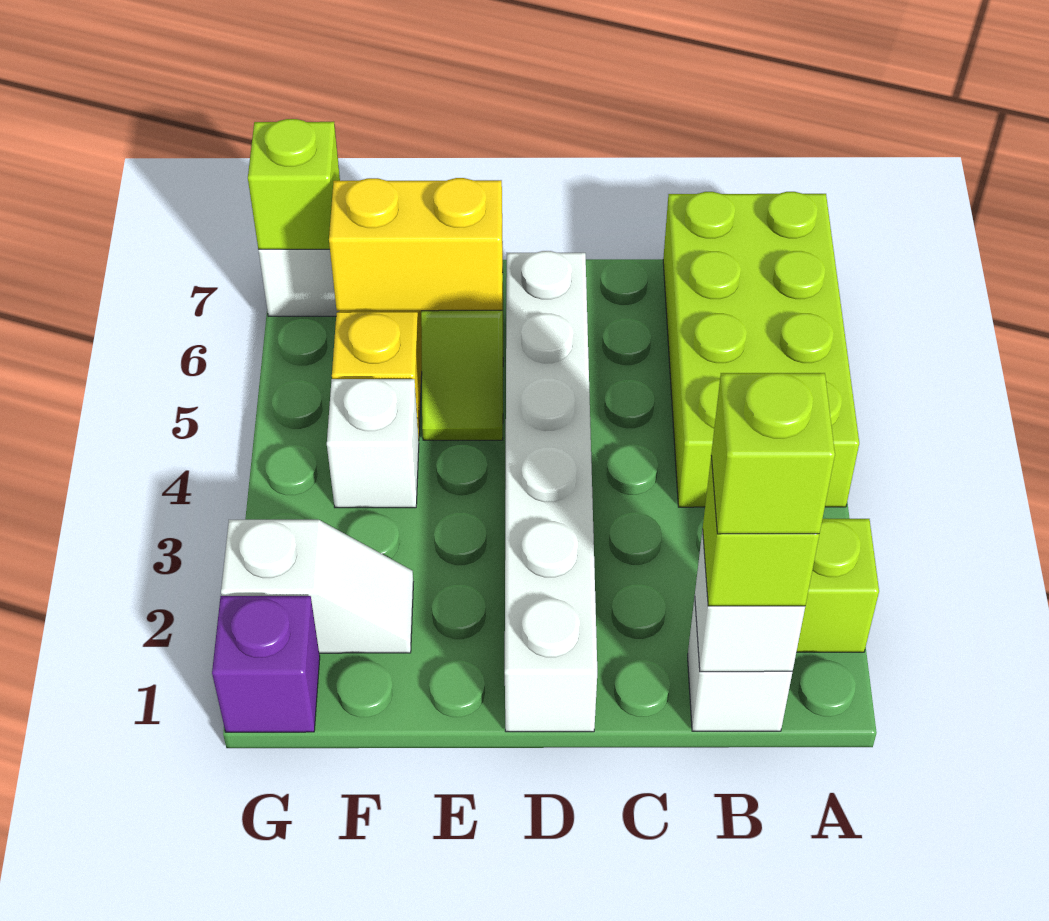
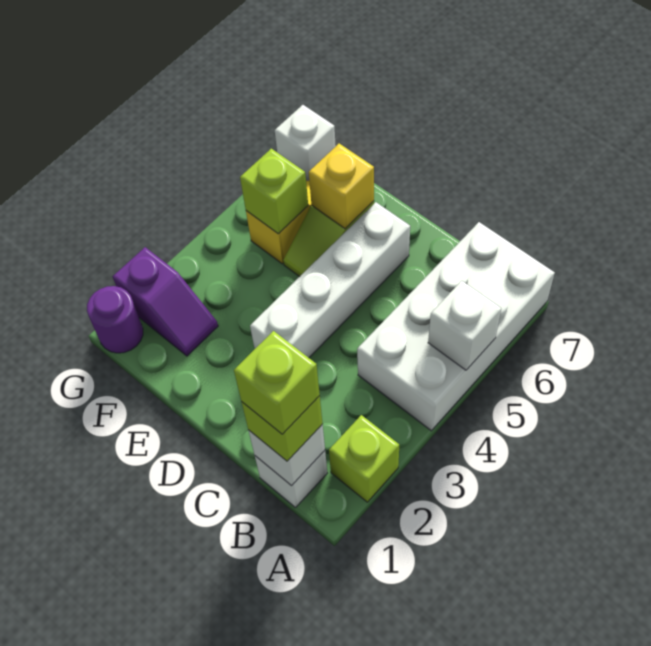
lime 2x4 brick [663,192,859,507] -> white 2x4 brick [357,222,555,431]
white 1x6 brick [505,251,597,732] -> white 1x4 brick [250,202,410,358]
yellow 1x2 brick [329,178,503,311] -> yellow 1x1 brick [309,144,374,229]
white 1x2 slope [221,520,413,653] -> purple 1x2 slope [113,247,218,356]
white 1x1 brick [327,379,419,508] -> white 1x1 brick moved to [428,281,501,370]
purple 1x1 brick [212,596,320,732] -> purple 1x1 round brick [87,286,143,353]
lime 1x1 brick [248,119,340,249] -> lime 1x1 brick moved to [240,149,308,234]

